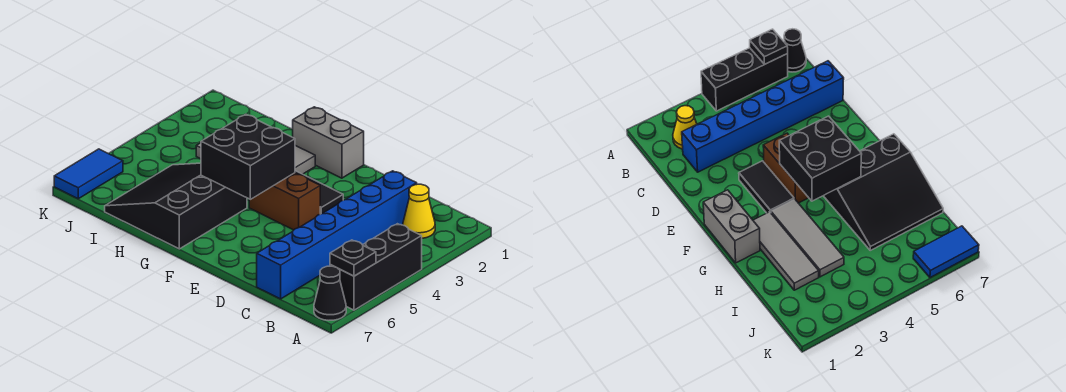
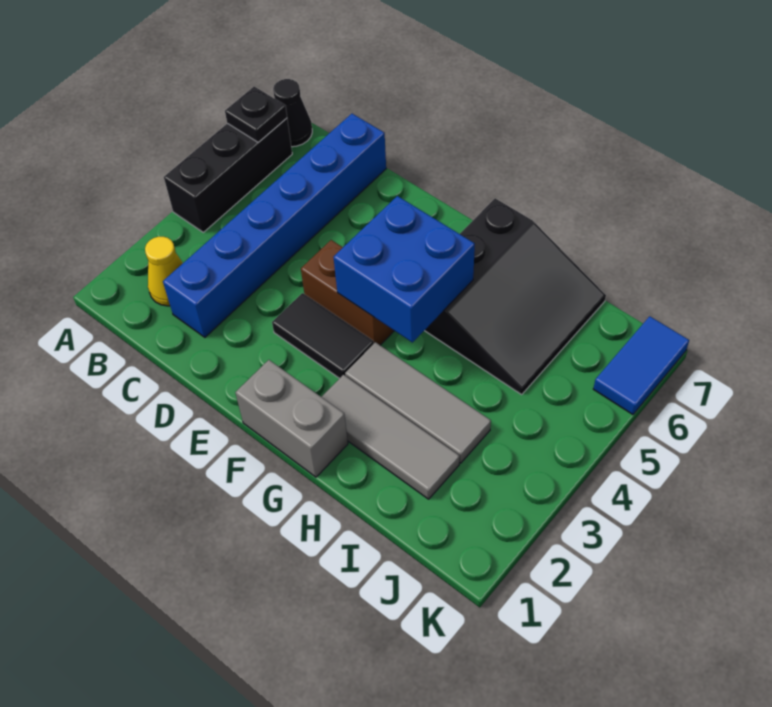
black 2x2 brick [201,114,295,199] -> blue 2x2 brick [333,196,475,342]

